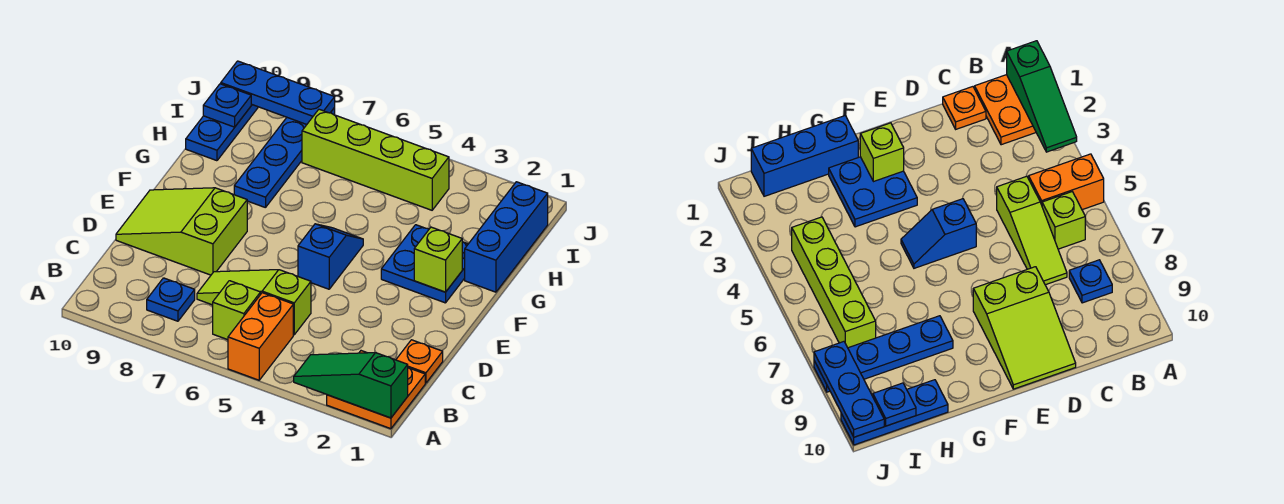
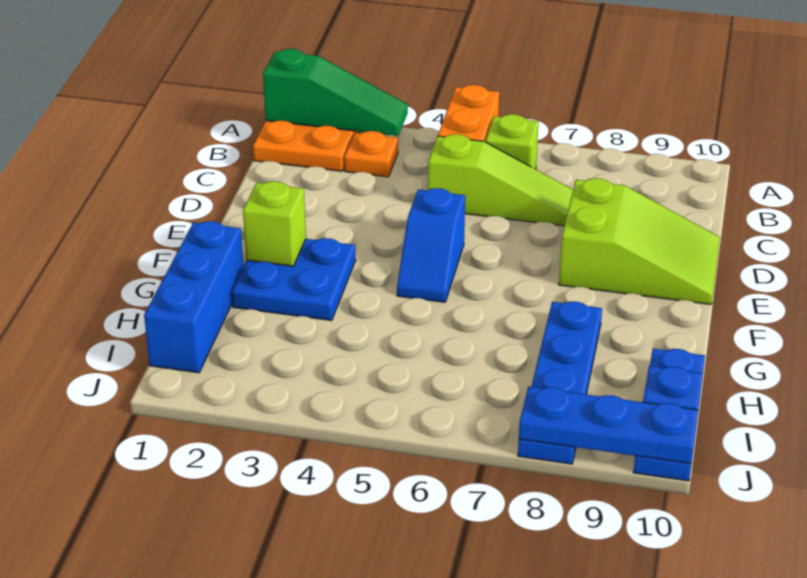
blue 1x1 plate [147,278,195,321] -> none
orange 1x1 plate [396,340,443,383] -> orange 1x1 plate moved to [344,131,398,177]
lime 1x4 brick [302,109,449,210] -> none

